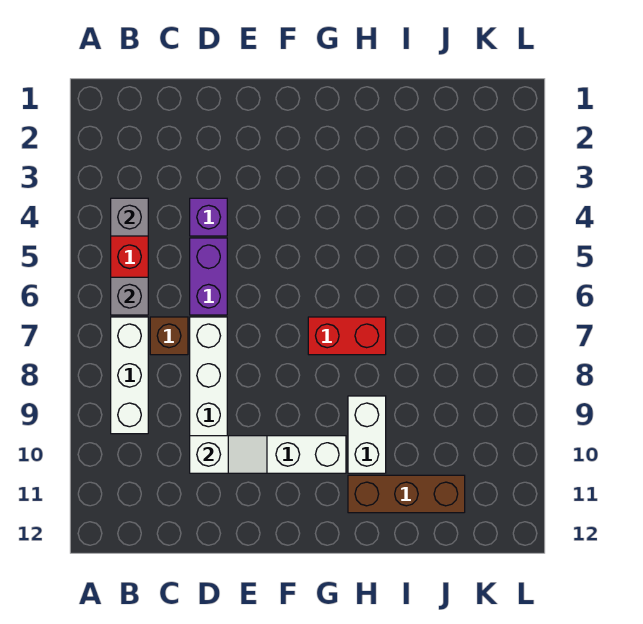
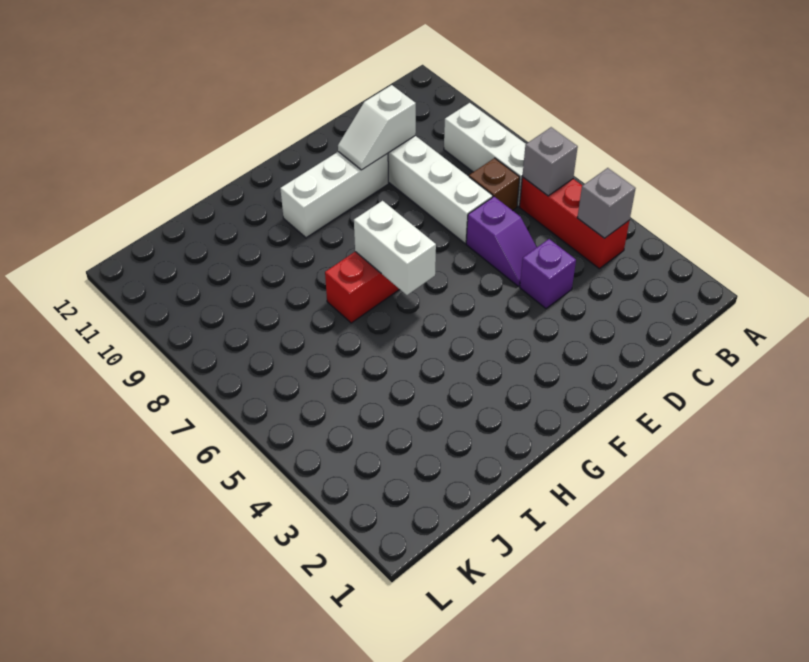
purple 1x2 brick [190,238,227,315] -> purple 1x2 slope [466,197,537,286]
white 1x2 brick [348,396,386,473] -> white 1x2 brick moved to [354,201,436,295]
brown 1x3 brick [348,475,465,513] -> none

